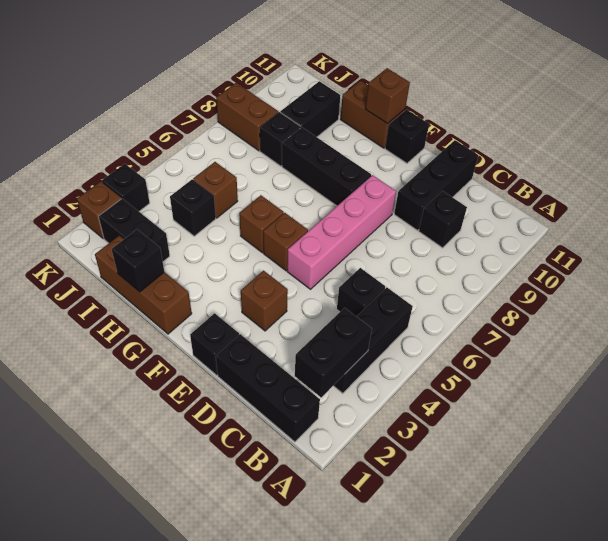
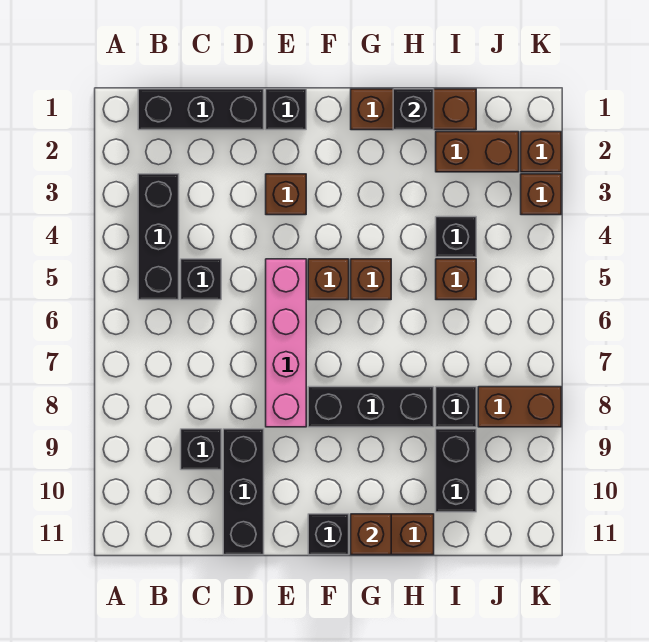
black 1x2 brick [295,308,372,397] -> none
black 1x2 brick [98,199,170,262] -> brown 1x2 brick [436,132,519,172]
black 1x1 brick [102,164,150,211] -> brown 1x1 brick [521,174,561,215]

